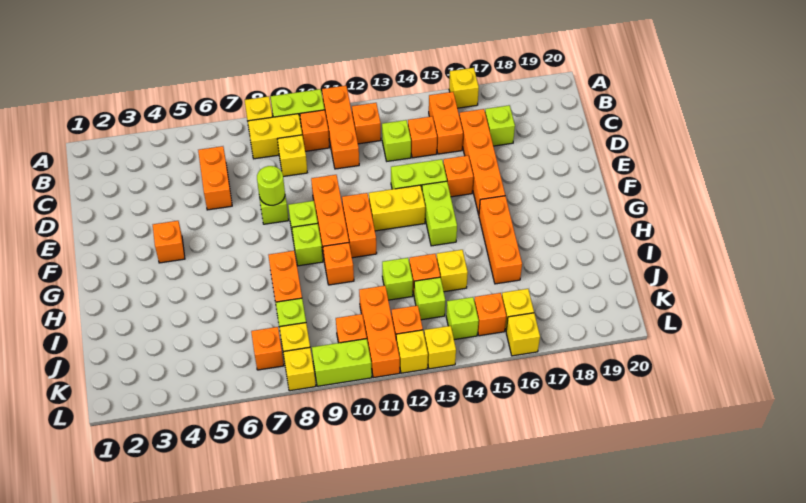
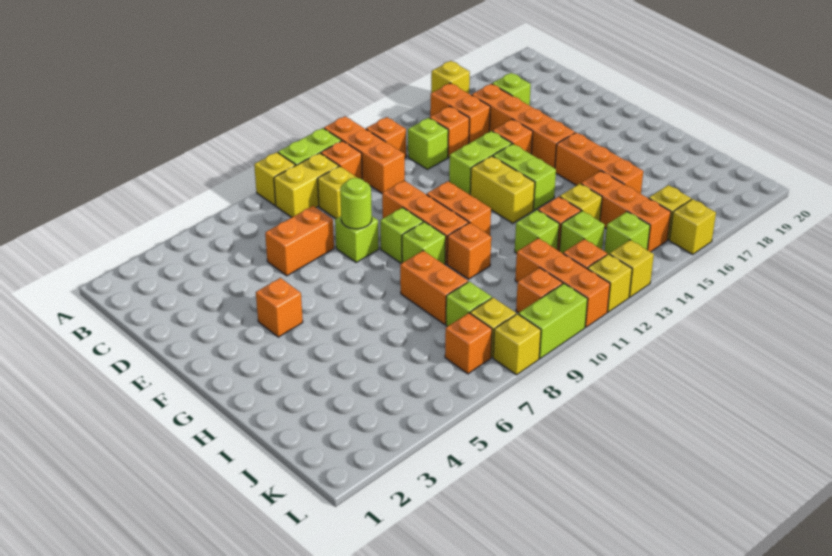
orange 1x2 brick [198,146,232,210] -> orange 1x2 brick turned to [265,206,334,276]
yellow 1x2 brick [369,185,425,231] -> yellow 1x2 brick turned to [470,156,535,223]
orange 1x1 brick [474,293,506,336] -> orange 1x3 brick [581,171,671,252]

